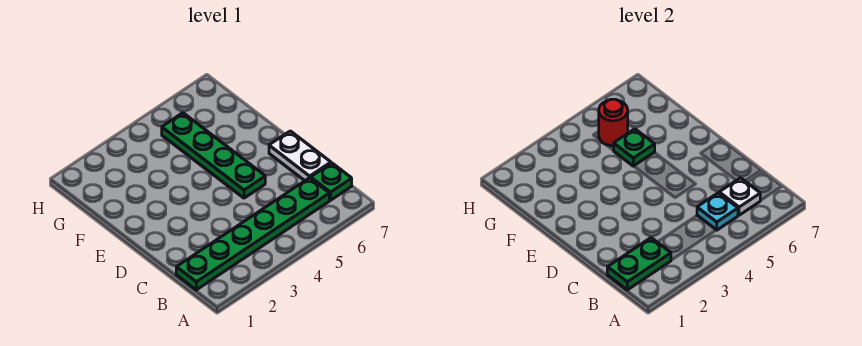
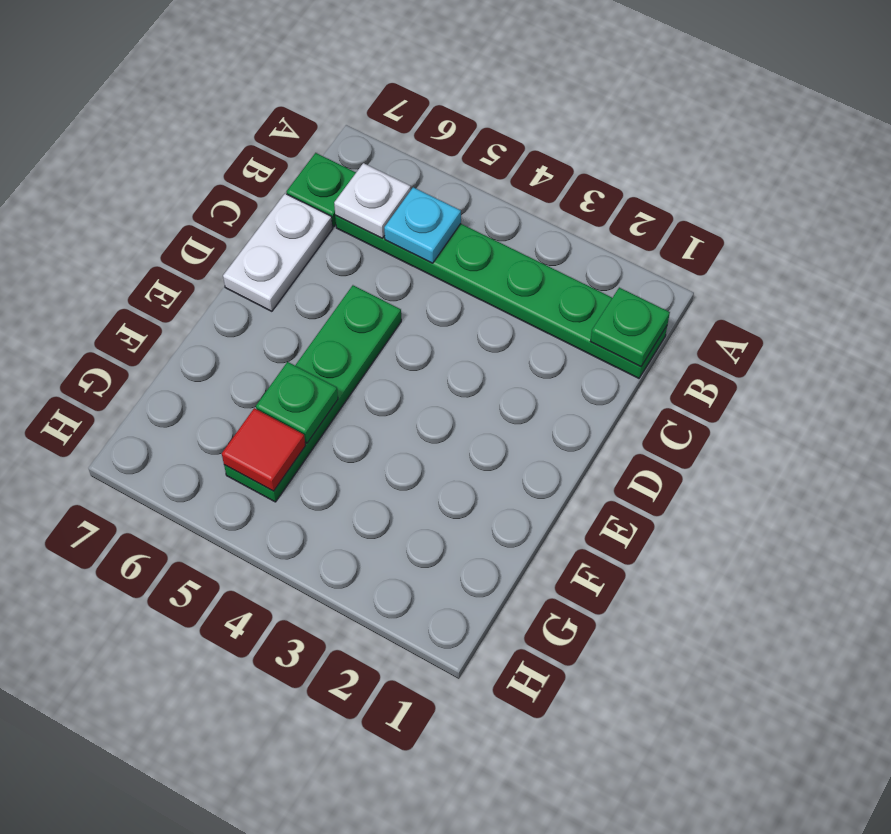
green 1x2 plate [607,238,671,290] -> green 1x1 plate [591,288,670,367]
red 1x1 round brick [599,99,628,146] -> red 1x1 tile [222,408,306,491]

